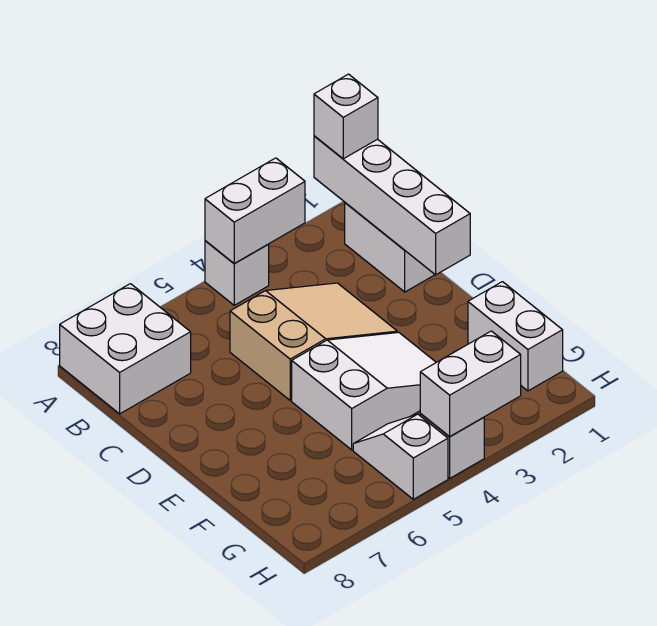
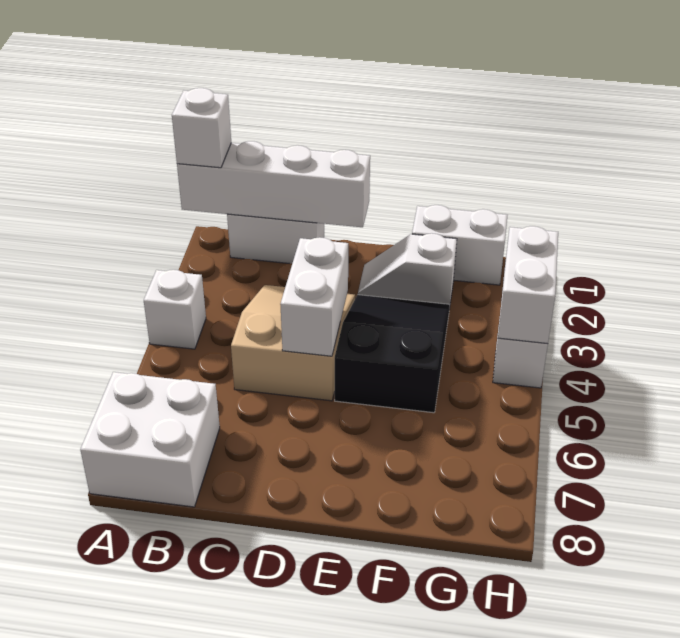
white 1x2 brick [205,158,305,264] -> white 1x2 brick moved to [280,237,348,356]
white 2x3 slope [292,332,436,450] -> black 2x3 slope [335,295,450,413]
white 1x2 slope [353,414,448,499] -> white 1x2 slope moved to [358,233,457,304]

